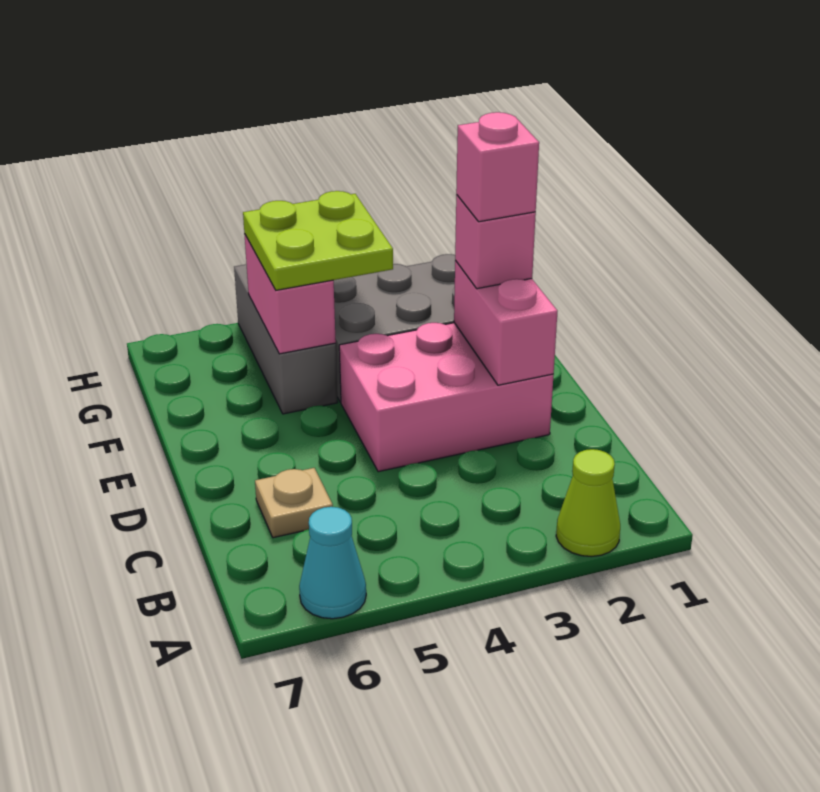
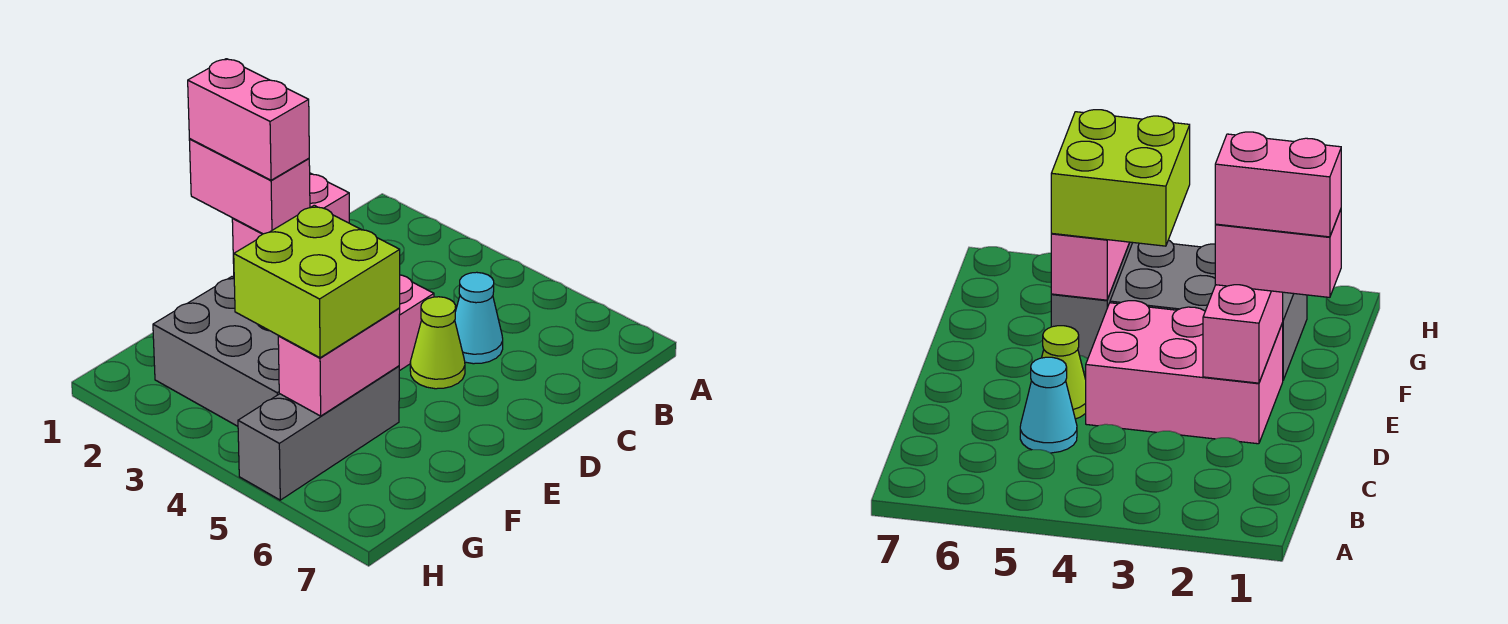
lime 1x1 cone [556,449,620,557] -> lime 1x1 cone moved to [410,297,465,389]
cyan 1x1 cone [299,507,366,619] -> cyan 1x1 cone moved to [455,272,503,364]
tan 1x1 plate [255,468,333,538] -> none
pink 1x1 brick [455,195,536,289] -> pink 1x2 brick [189,139,310,234]
pink 1x1 brick [456,112,539,222] -> pink 1x2 brick [188,59,309,180]
lime 2x2 plate [243,191,393,290] -> lime 2x2 brick [234,205,400,358]

